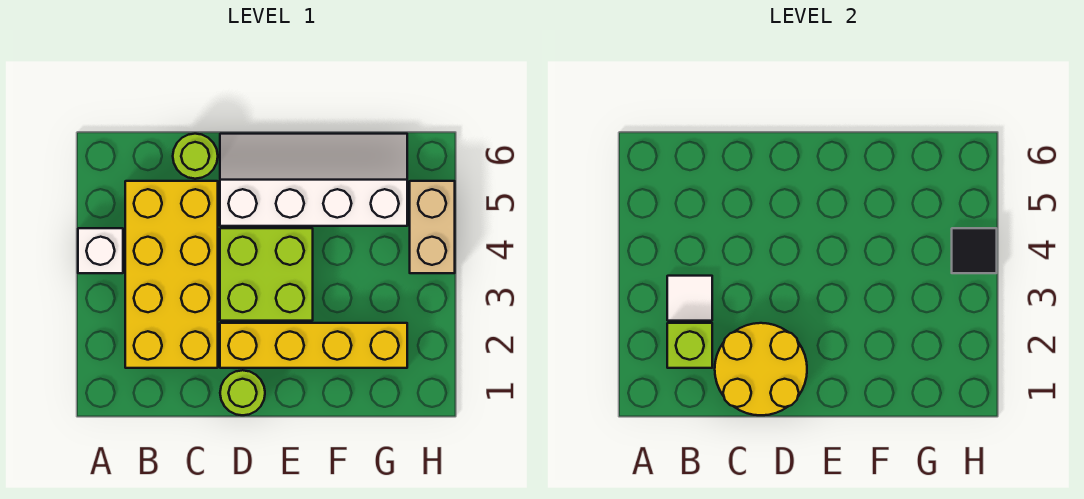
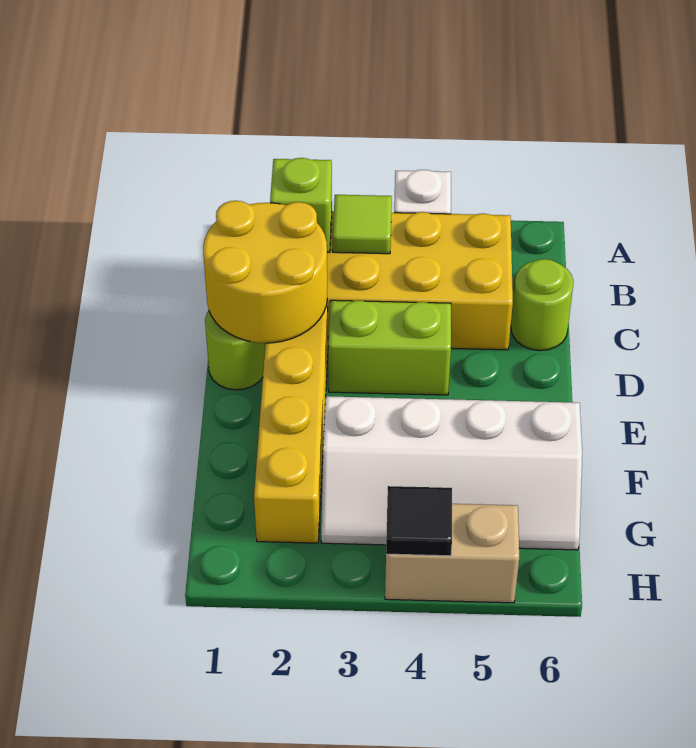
white 1x1 tile [667,276,712,321] -> lime 1x1 tile [333,195,392,254]
lime 2x2 brick [220,228,313,321] -> lime 1x2 brick [328,300,451,395]
white 2x4 slope [220,134,407,226] -> white 2x4 slope turned to [321,396,582,550]

